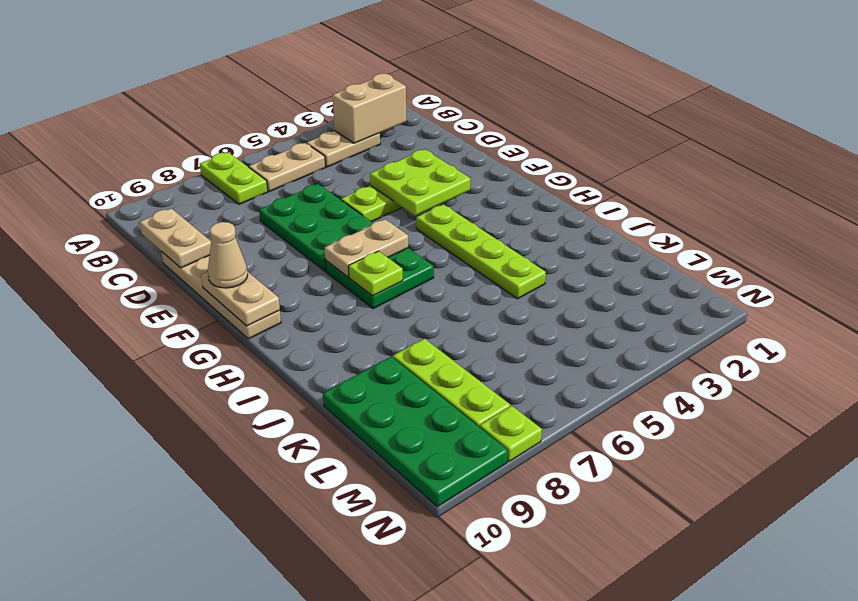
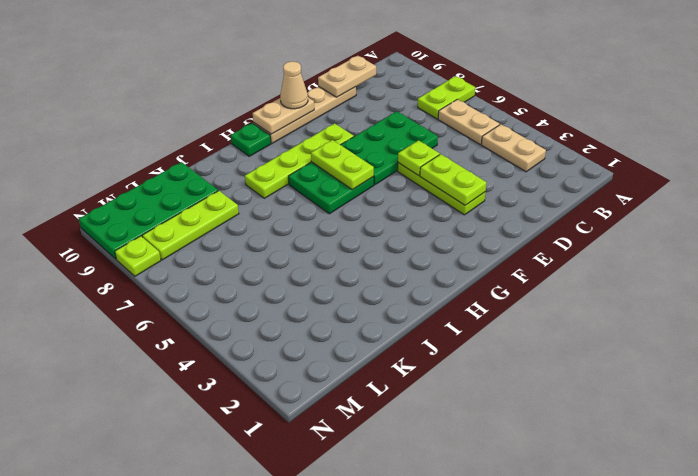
tan 1x2 brick [333,74,406,143] -> none
lime 2x2 plate [370,149,471,216] -> lime 1x2 plate [420,154,486,205]
lime 1x4 plate [416,204,546,299] -> lime 1x4 plate moved to [245,123,354,198]
tan 1x2 plate [325,219,409,277] -> lime 1x2 plate [311,140,374,190]
lime 1x1 plate [348,251,403,296] -> lime 1x1 plate moved to [398,140,440,176]
none -> green 1x1 plate [231,123,271,156]

